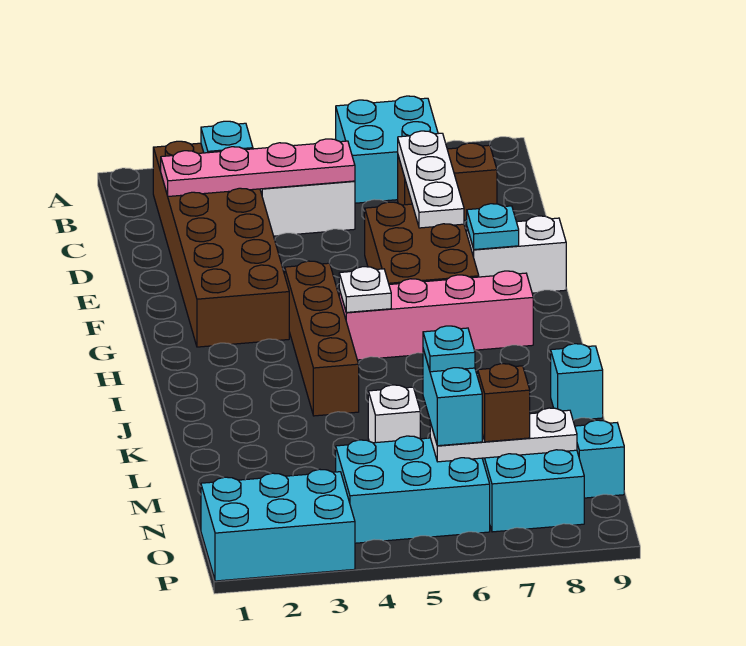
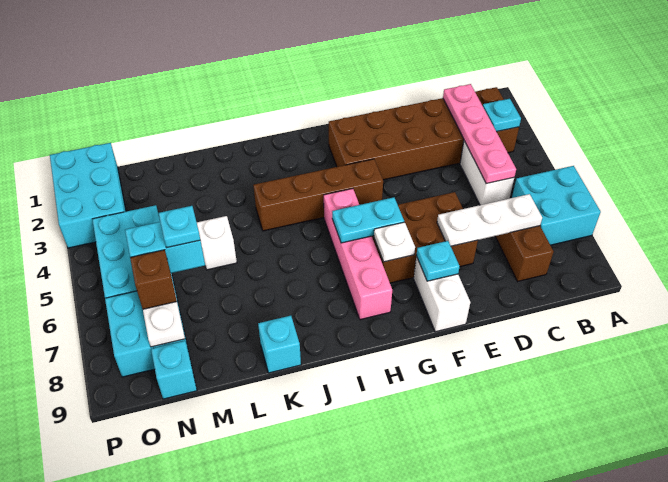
none -> cyan 1x2 plate [332,197,404,243]
white 1x1 plate [339,267,391,312] -> white 1x1 plate moved to [374,222,415,262]

